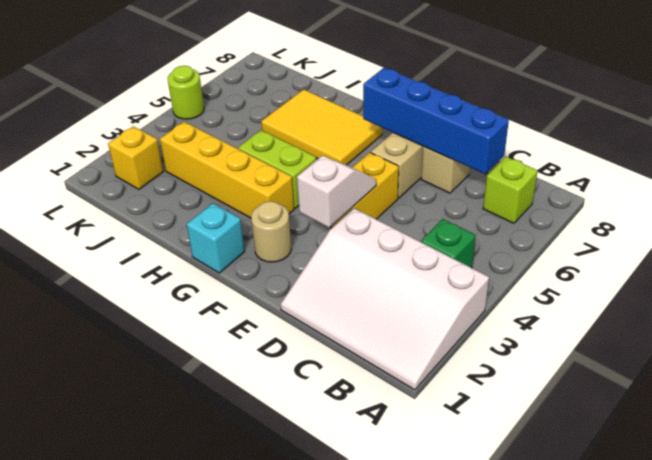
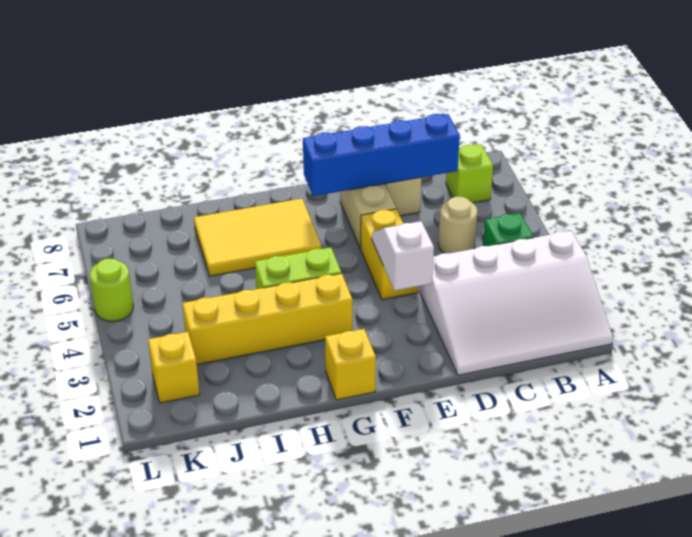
tan 1x1 round brick [251,201,291,262] -> tan 1x1 round brick moved to [438,197,478,253]
cyan 1x1 brick [187,203,245,273] -> yellow 1x1 brick [325,329,376,400]

